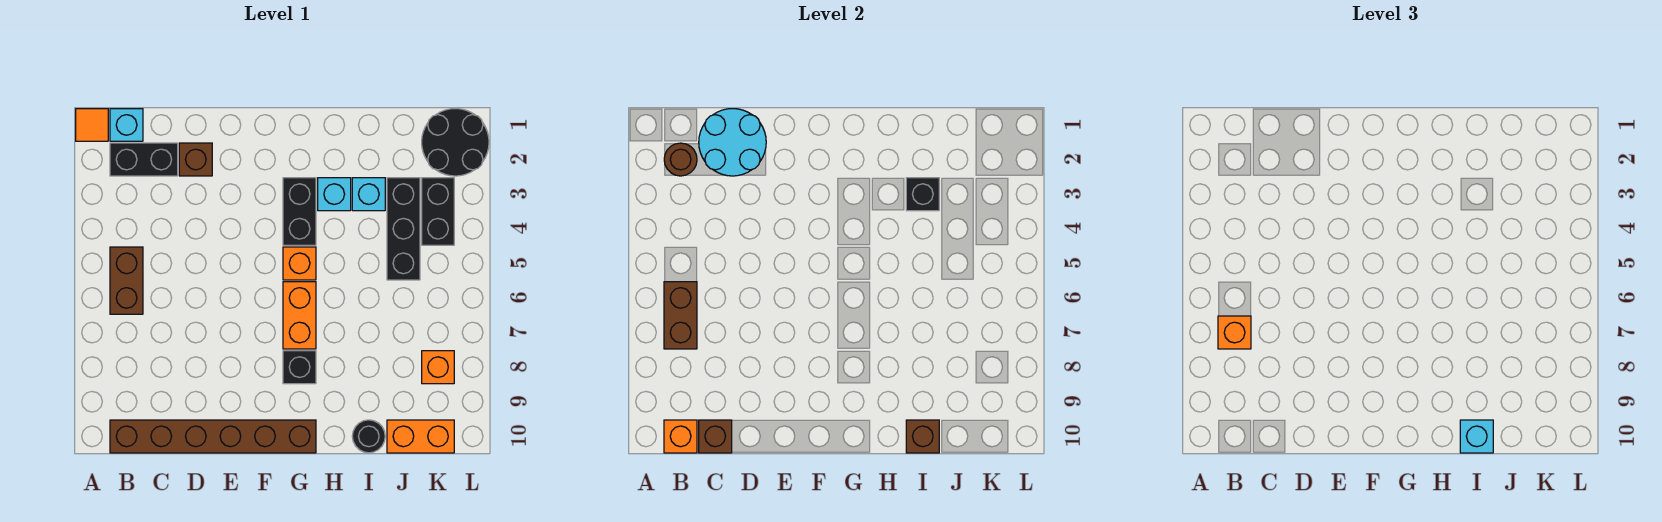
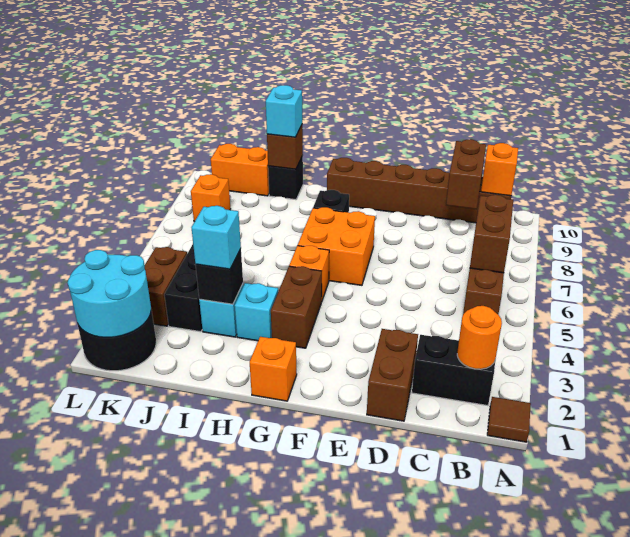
orange 1x1 tile [76,109,108,141] -> brown 1x1 tile [487,397,531,442]
cyan 1x1 brick [110,109,143,141] -> cyan 1x1 brick moved to [192,206,241,269]
brown 1x1 round brick [664,143,697,176] -> orange 1x1 round brick [457,306,502,369]
orange 1x1 brick [1218,316,1251,349] -> orange 1x1 brick moved to [250,337,297,401]
cyan 2x2 round brick [699,109,766,176] -> cyan 2x2 round brick moved to [67,250,151,337]
brown 1x1 brick [699,420,732,453] -> brown 1x2 brick [446,139,486,209]
brown 1x1 brick [179,143,212,176] -> brown 1x2 brick [367,329,418,421]
black 1x2 brick [283,178,316,245] -> brown 1x2 brick [271,266,322,348]
orange 1x2 brick [283,282,316,349] -> orange 2x2 brick [298,207,375,285]
black 1x1 round brick [352,420,385,453] -> black 1x1 brick [268,156,303,200]
black 1x2 brick [422,178,454,245] -> brown 1x2 brick [145,247,187,326]

